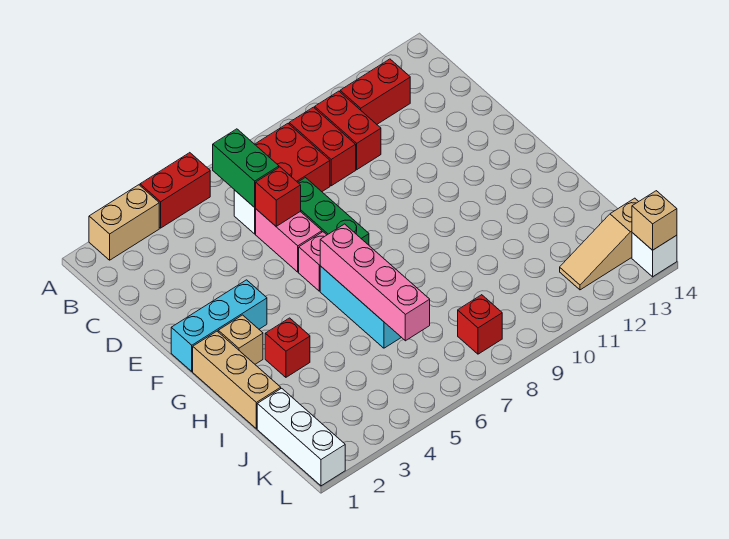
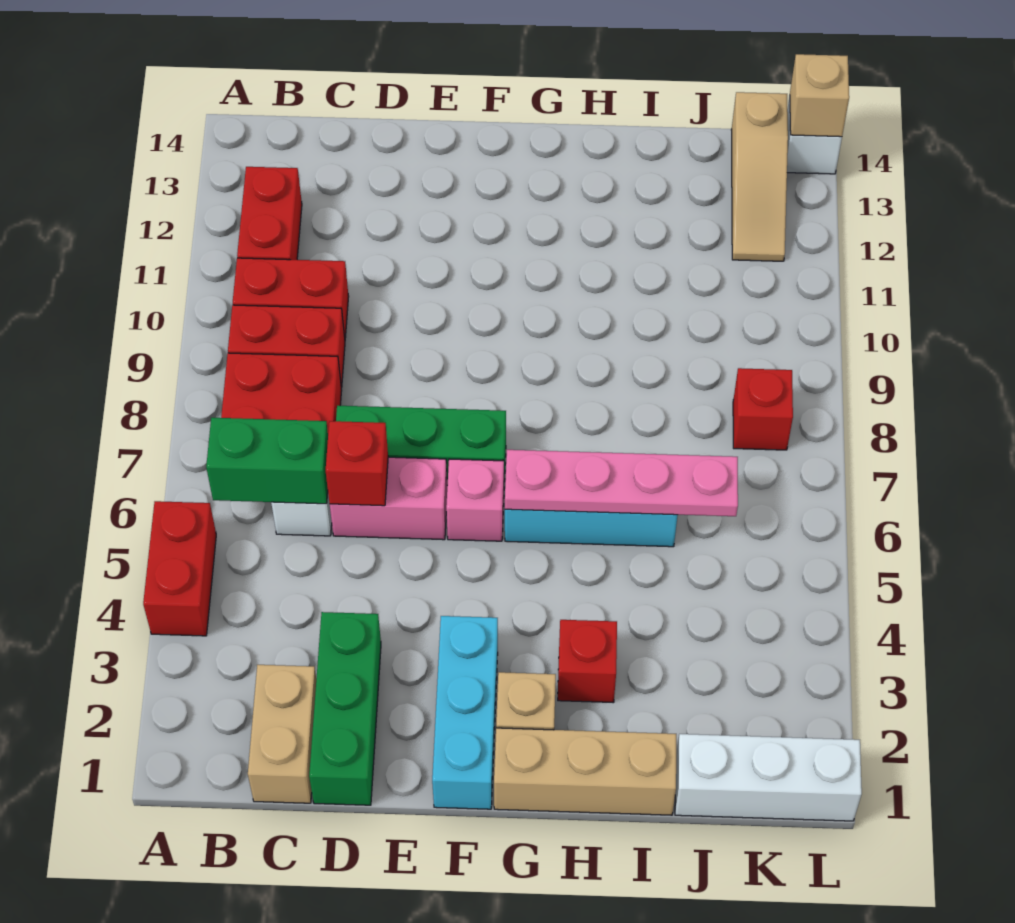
tan 1x2 brick [89,185,159,260] -> tan 1x2 brick moved to [248,665,316,803]
none -> green 1x3 brick [309,612,381,805]
pink 1x4 brick [320,224,430,341] -> pink 1x4 plate [505,450,738,516]

